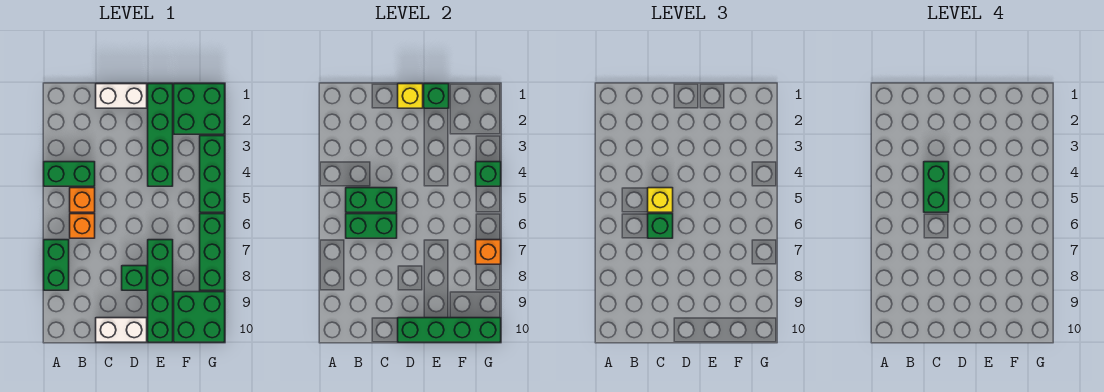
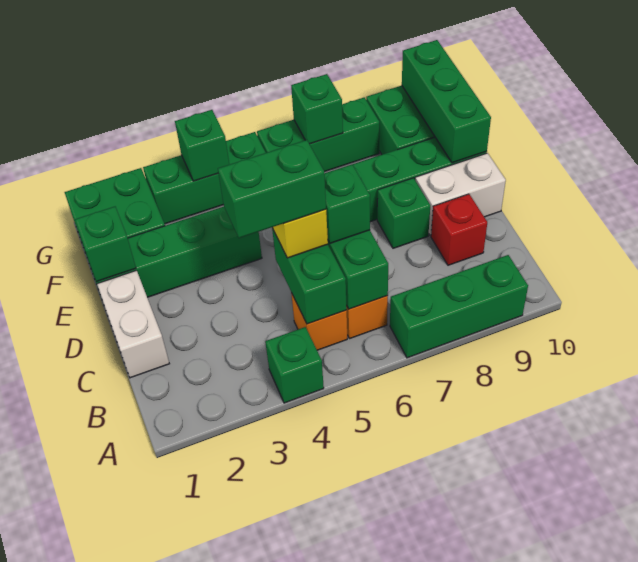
green 1x2 brick [44,162,95,186] -> green 1x1 brick [265,327,324,403]
green 1x2 brick [44,240,69,290] -> green 1x3 brick [390,255,528,358]
none -> red 1x1 brick [431,194,487,265]
white 1x2 brick [96,318,147,342] -> white 1x2 brick turned to [415,153,506,236]
yellow 1x1 brick [398,84,423,108] -> none
green 1x4 brick [398,318,501,342] -> green 1x3 brick [402,40,491,163]
orange 1x1 brick [476,240,501,264] -> green 1x1 brick [291,74,343,144]

